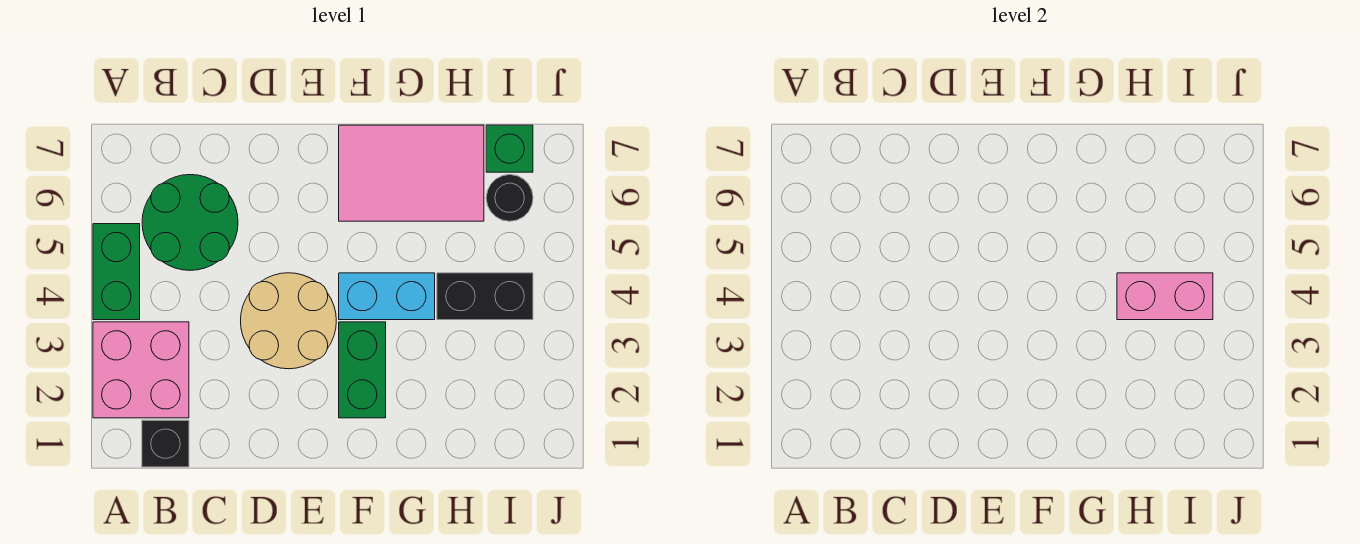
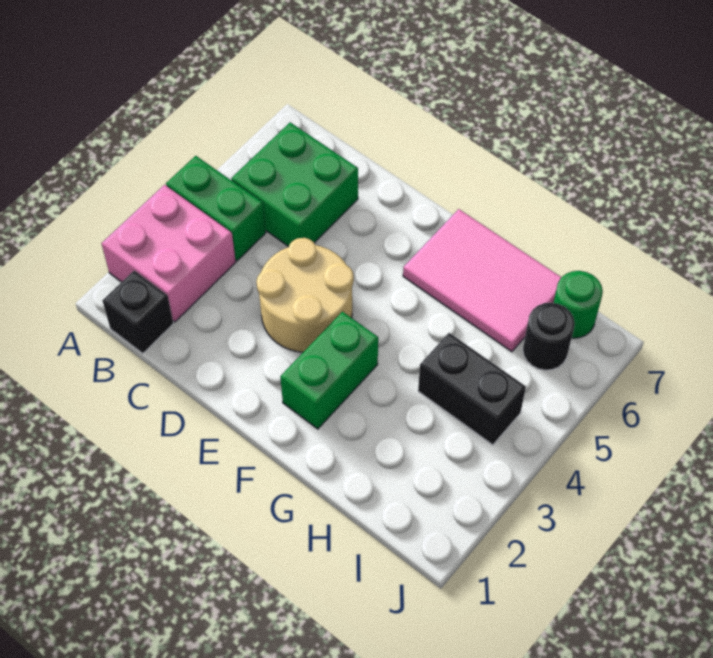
green 1x2 brick [93,224,140,320] -> green 1x2 brick turned to [166,156,266,261]
green 2x2 round brick [142,175,238,270] -> green 2x2 brick [231,122,358,247]
cyan 1x2 brick [339,273,435,320] -> none
pink 1x2 brick [1117,273,1213,320] -> none
green 1x1 brick [486,125,533,172] -> green 1x1 round brick [554,271,603,338]

